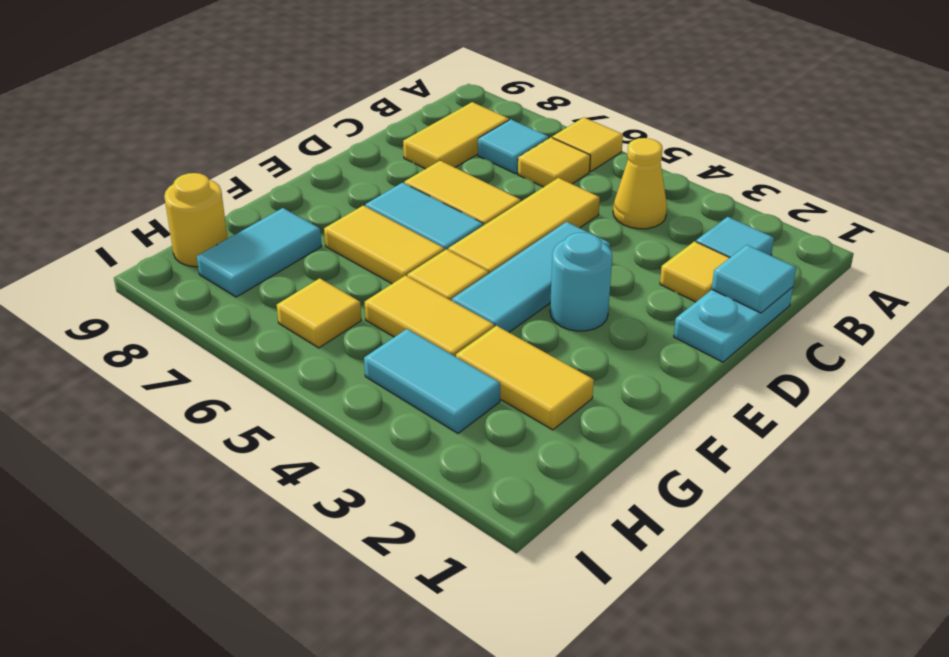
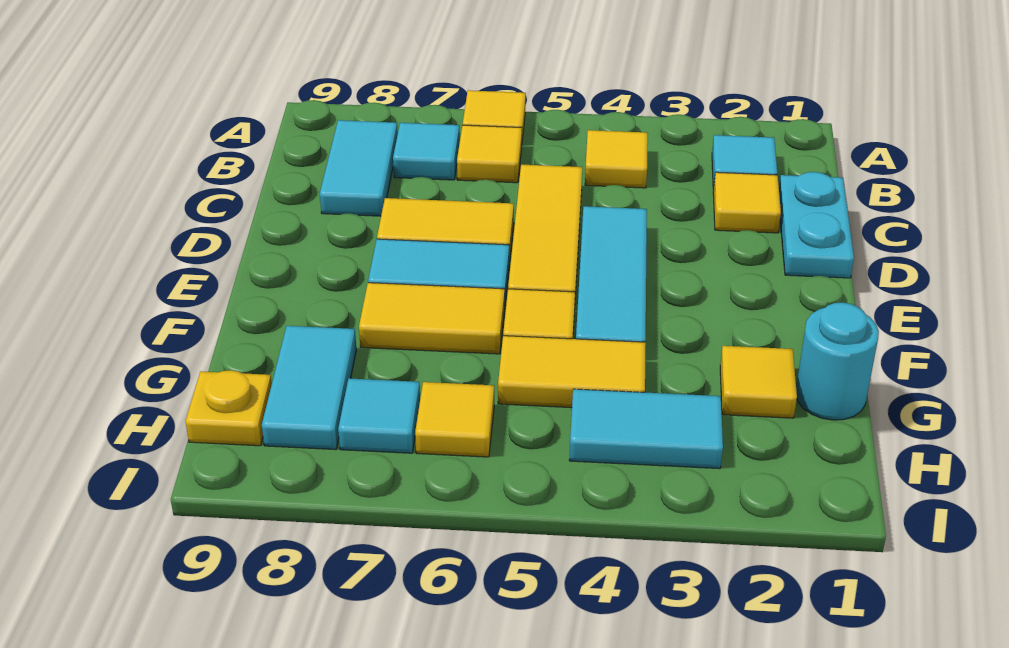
yellow 1x1 cone [613,138,667,229] -> yellow 1x1 tile [585,130,648,188]
yellow 1x2 tile [403,102,509,169] -> cyan 1x2 tile [320,120,398,216]
cyan 1x1 tile [712,245,796,313] -> cyan 1x1 tile moved to [338,378,420,453]
cyan 1x1 round brick [550,233,612,331] -> cyan 1x1 round brick moved to [796,302,879,420]
yellow 1x2 tile [456,326,594,430] -> yellow 1x1 tile [720,346,797,418]
yellow 1x1 round brick [164,173,228,267] -> yellow 1x1 plate [185,370,272,446]

